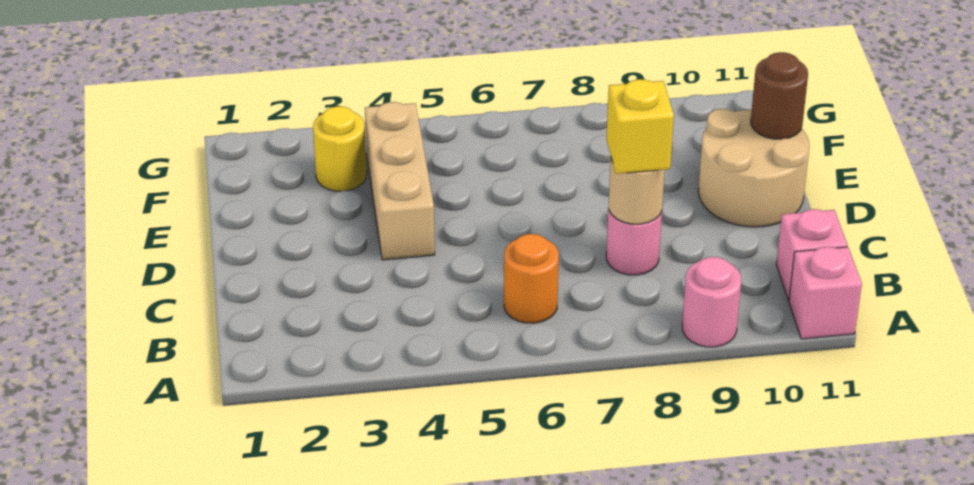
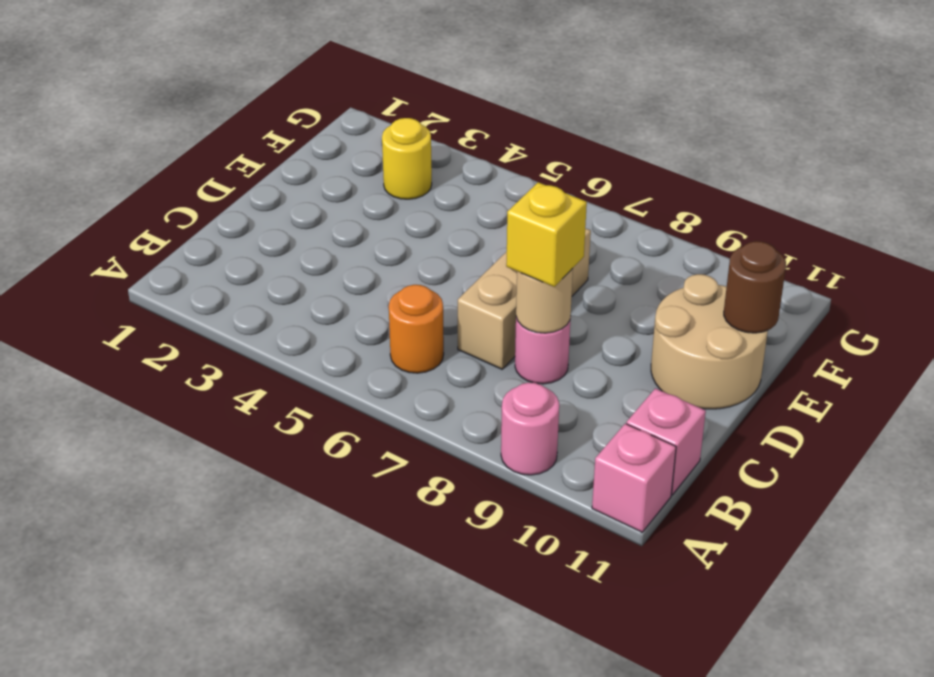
tan 1x3 brick [365,102,435,260] -> tan 1x3 brick moved to [458,228,591,369]

